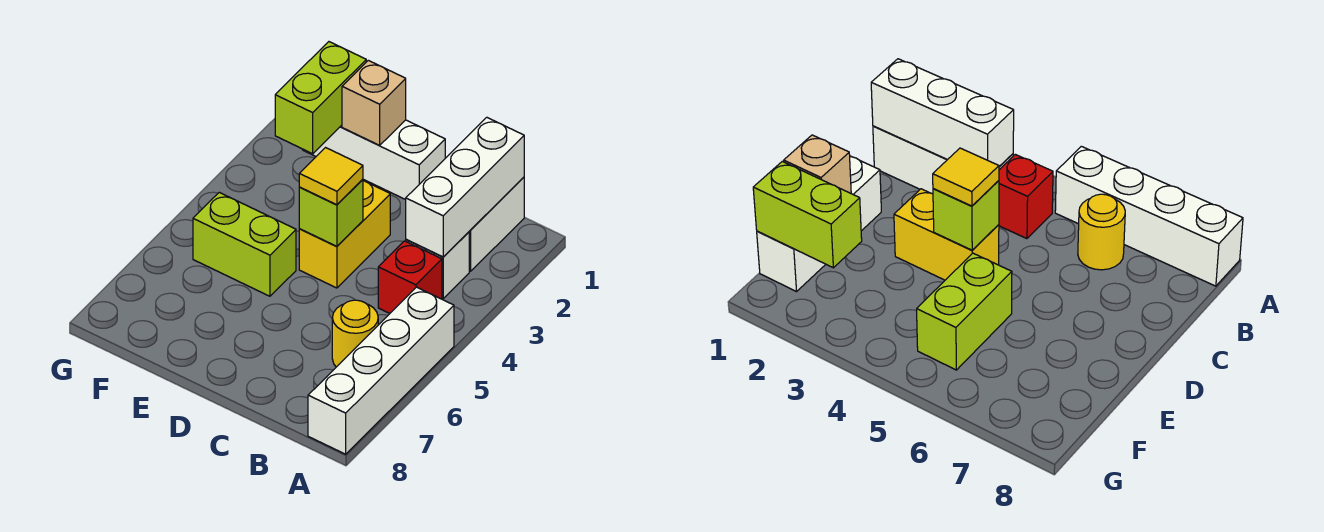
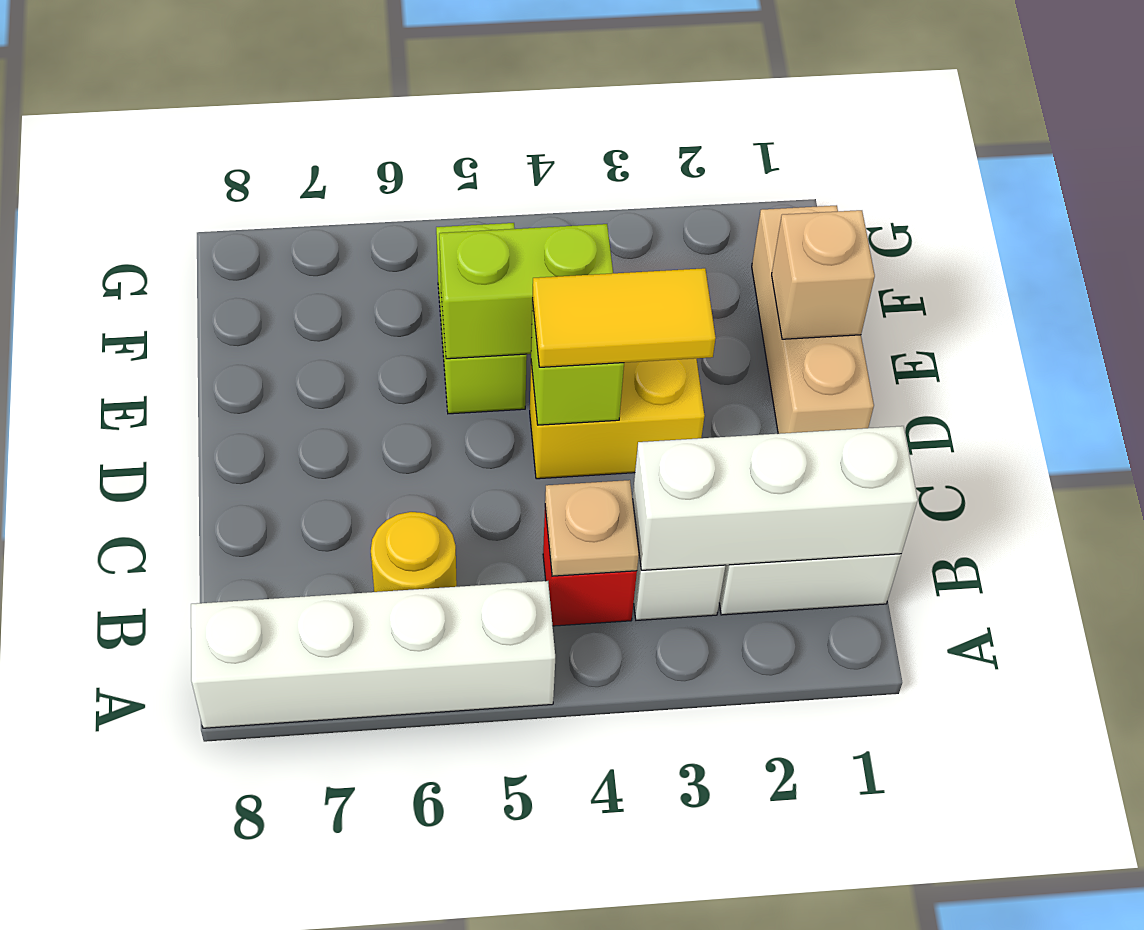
none -> tan 1x1 plate [545,480,639,576]
white 1x3 brick [303,120,445,200] -> tan 1x3 brick [752,205,874,434]
yellow 1x1 tile [299,148,363,205] -> yellow 1x2 tile [533,268,716,367]
lime 1x2 brick [275,42,366,154] -> lime 1x2 brick moved to [439,224,613,359]

